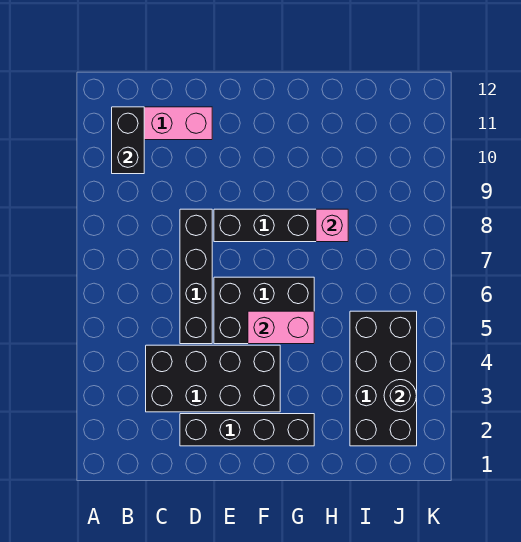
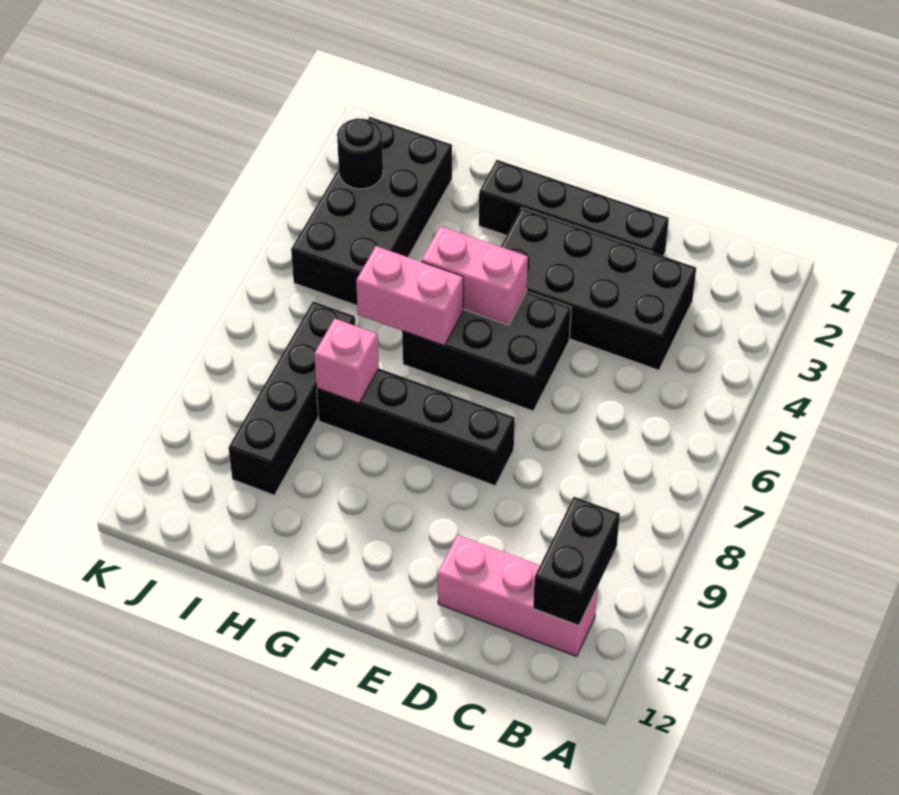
black 1x4 brick [180,209,212,344] -> black 1x4 brick moved to [229,301,355,495]
none -> pink 1x2 brick [356,246,463,346]

